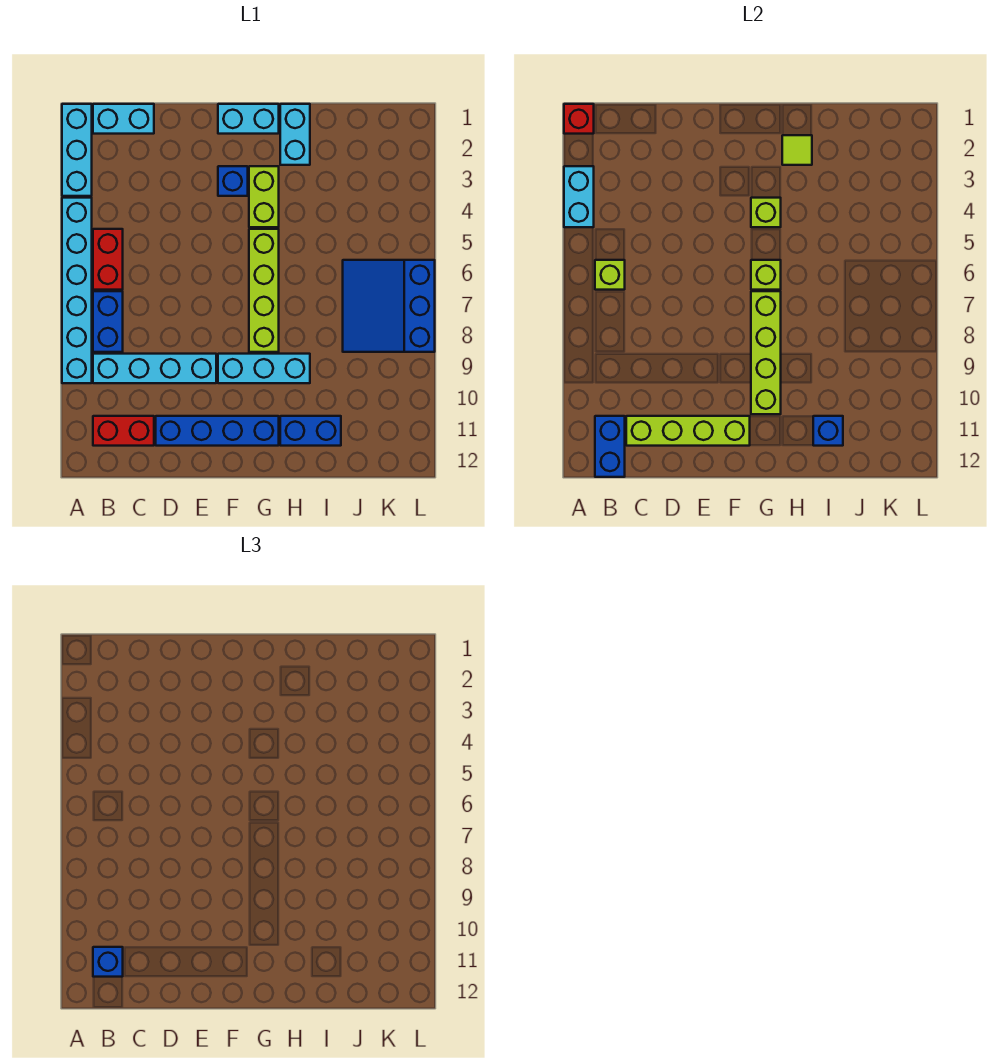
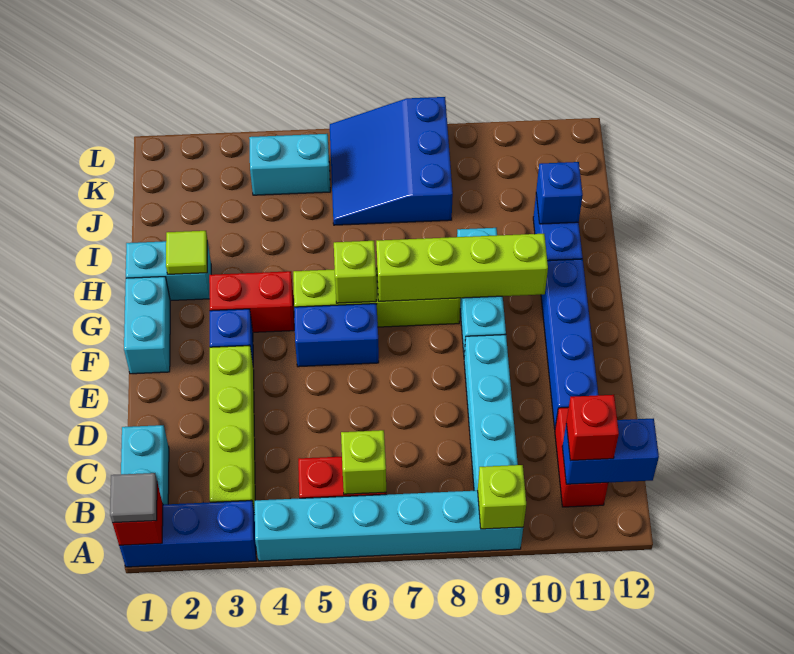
cyan 1x3 brick [62,104,92,196] -> blue 1x3 brick [119,501,256,567]
none -> grey 1x1 tile [110,473,157,523]
cyan 1x2 brick [564,166,594,227] -> cyan 1x2 brick moved to [249,134,330,195]
blue 1x2 brick [93,291,123,352] -> blue 1x2 brick moved to [294,304,379,367]
blue 1x1 brick [93,947,123,977] -> red 1x1 brick [566,395,619,461]
lime 1x4 brick [626,416,750,446] -> lime 1x4 brick moved to [210,346,255,514]
lime 1x2 brick [249,166,279,227] -> red 1x2 brick [209,271,294,332]
lime 1x1 brick [751,198,781,227] -> lime 1x1 brick moved to [477,465,526,529]
blue 3x3 slope [343,260,435,352] -> blue 3x3 slope turned to [330,97,453,225]

